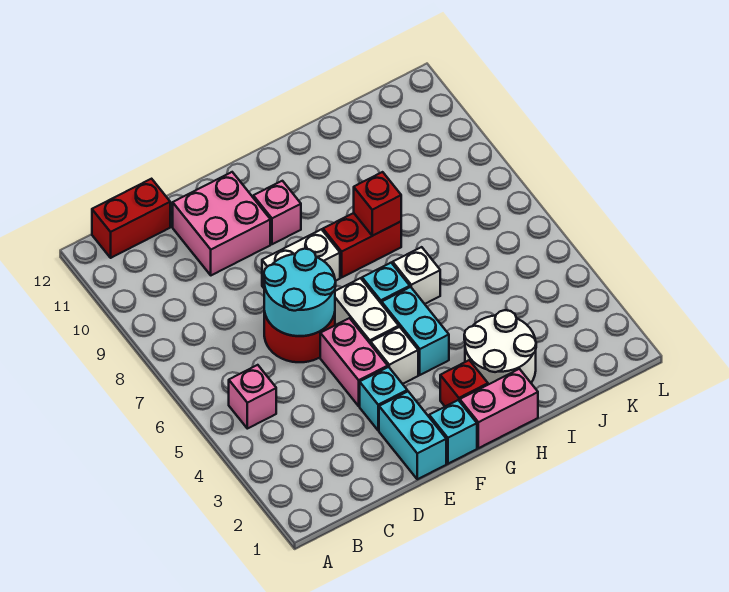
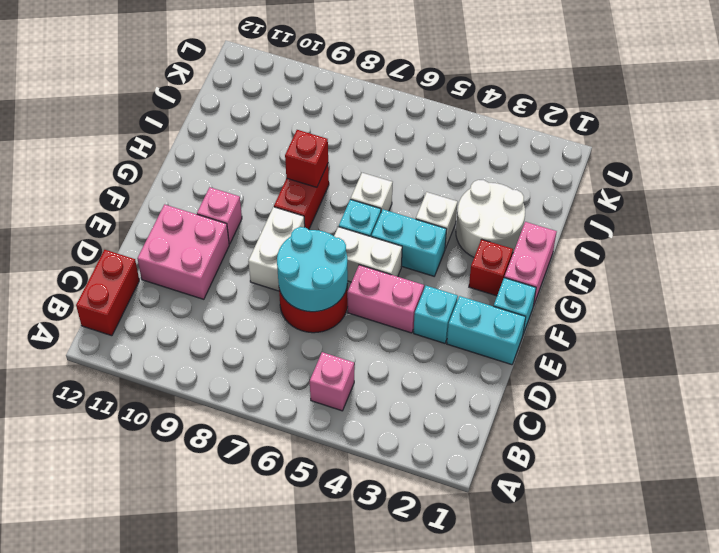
white 1x1 brick [371,327,418,384] -> white 1x1 brick moved to [416,192,457,249]

